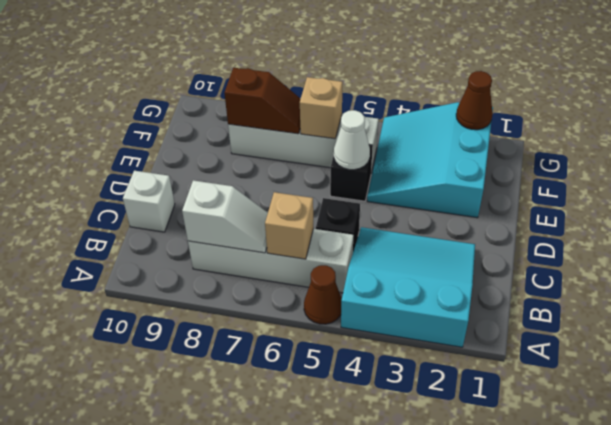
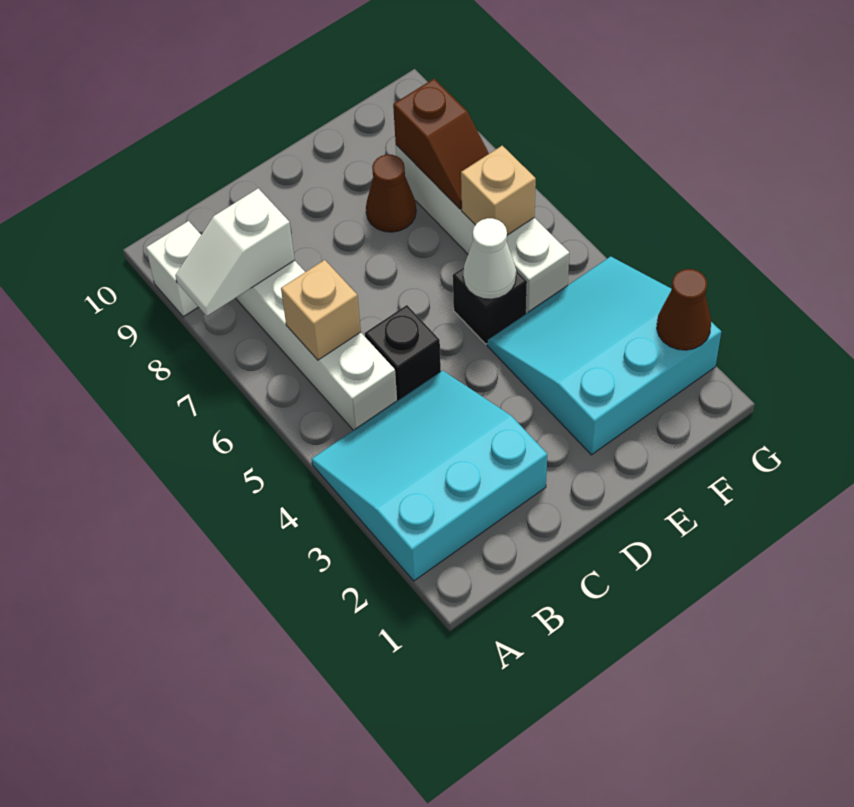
cyan 3x3 slope [341,227,475,347] -> cyan 3x3 slope turned to [312,370,547,581]
brown 1x1 cone [304,265,342,324] -> brown 1x1 cone moved to [366,155,416,232]
white 1x2 slope [182,180,268,253] -> white 1x2 slope turned to [175,188,295,316]
white 1x1 brick [123,171,175,232] -> white 1x1 brick moved to [146,221,201,317]

